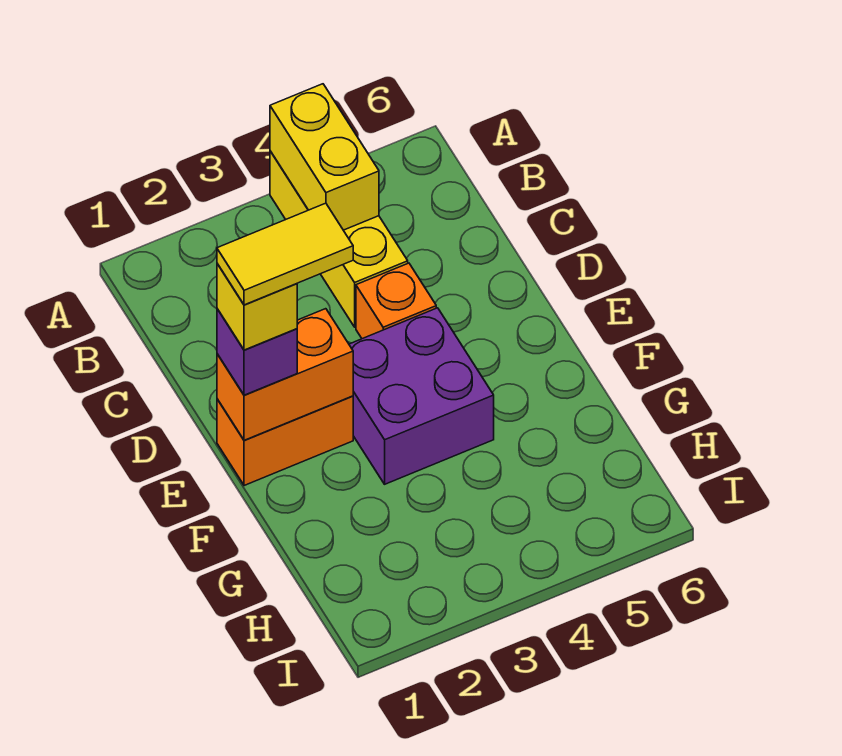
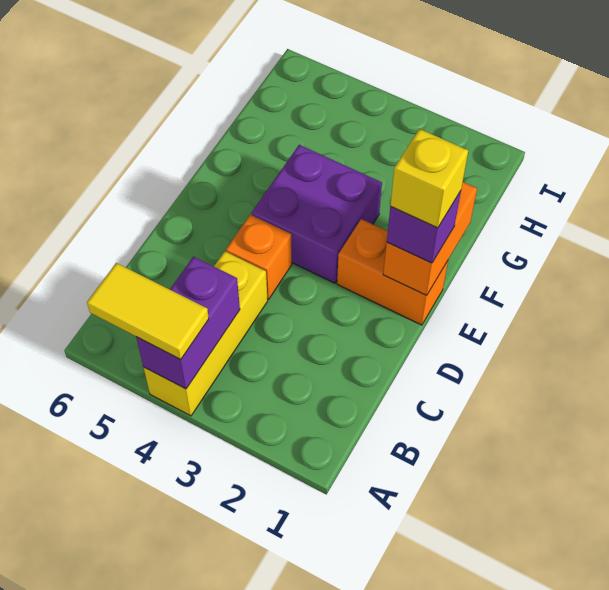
yellow 1x2 brick [270,84,379,230] -> purple 1x2 brick [136,257,240,389]
orange 1x2 brick [217,309,353,441] -> orange 1x2 brick turned to [383,182,477,295]
yellow 1x2 tile [217,203,353,305] -> yellow 1x2 tile moved to [87,263,209,359]

